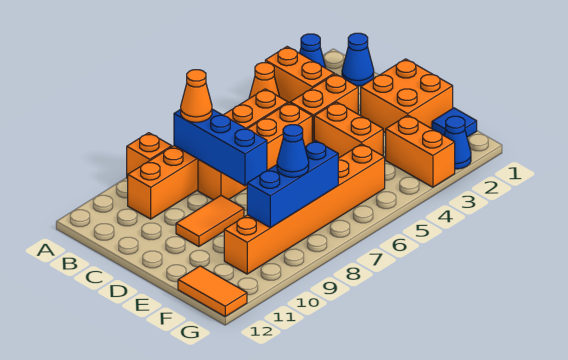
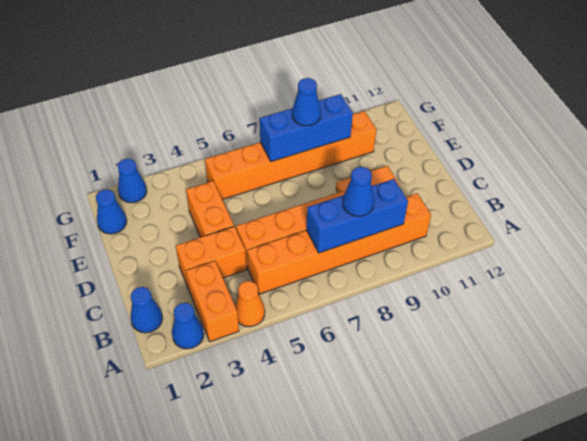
orange 1x1 brick [127,133,172,179] -> none
blue 1x3 brick [174,109,267,186] -> blue 1x3 brick turned to [306,179,408,253]
orange 1x1 cone [181,70,212,122] -> blue 1x1 cone [343,167,374,216]
orange 2x2 brick [361,59,453,133] -> none
blue 1x1 tile [432,108,477,137] -> blue 1x1 cone [96,189,127,234]
orange 1x2 brick [386,115,455,187] -> none
orange 1x2 tile [178,266,247,316] -> none

